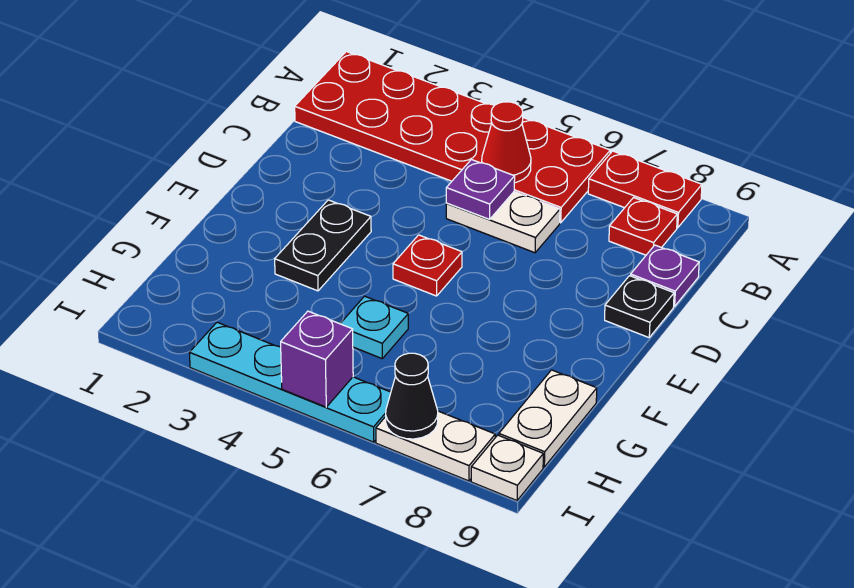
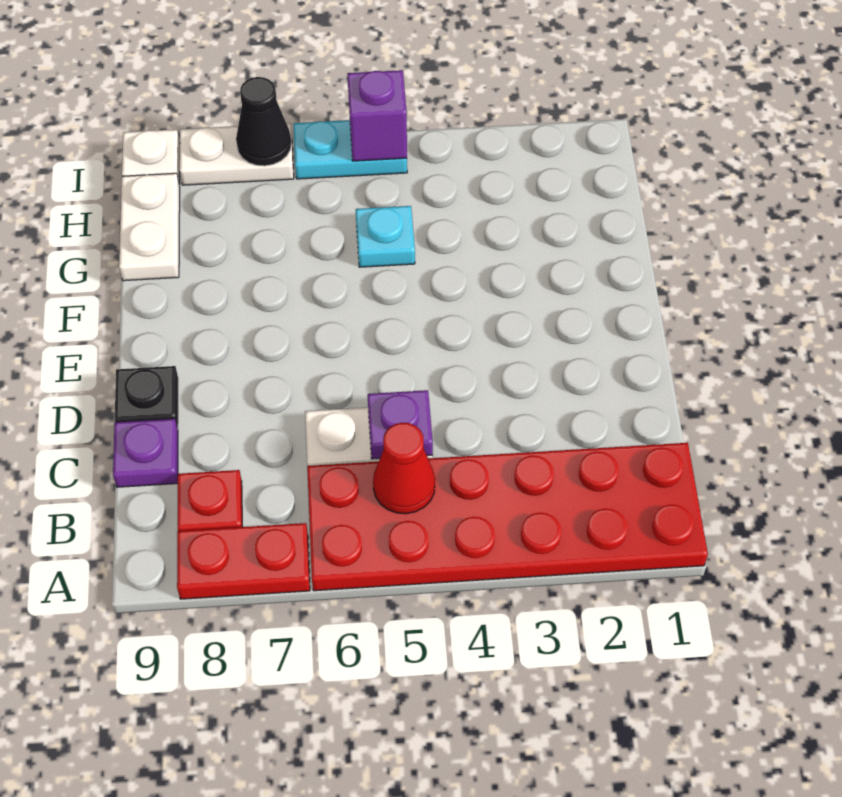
black 1x2 plate [275,200,371,291] -> none
red 1x1 plate [393,235,462,296] -> none
cyan 1x4 plate [189,322,391,442] -> cyan 1x2 plate [293,120,407,179]

